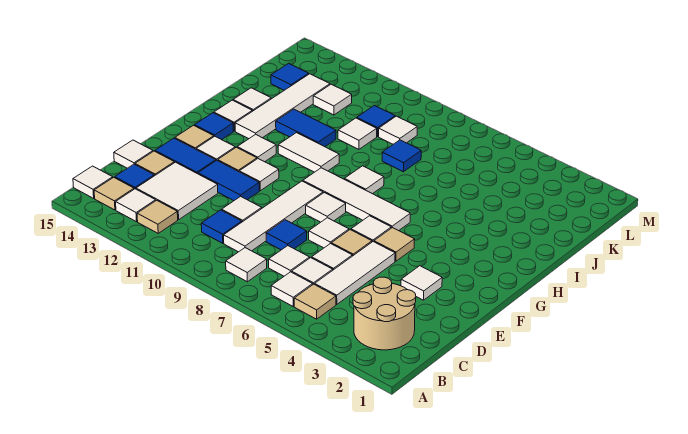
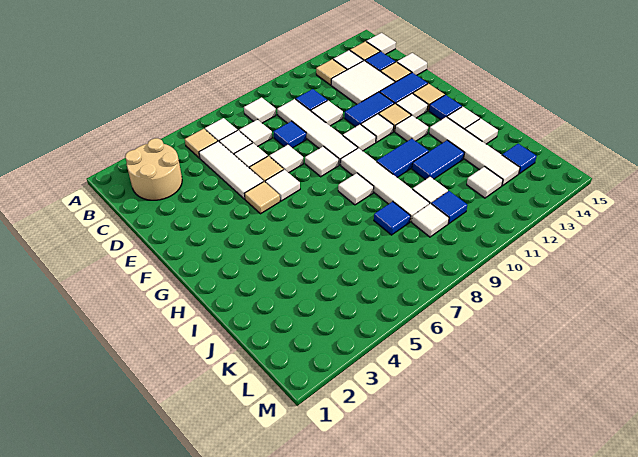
white 1x1 tile [401,266,442,300] -> white 1x1 tile moved to [343,125,376,151]
white 1x4 tile [303,168,410,231] -> white 1x4 tile turned to [341,148,430,222]
white 1x2 tile [278,133,339,172] -> blue 1x2 tile [377,139,429,177]

